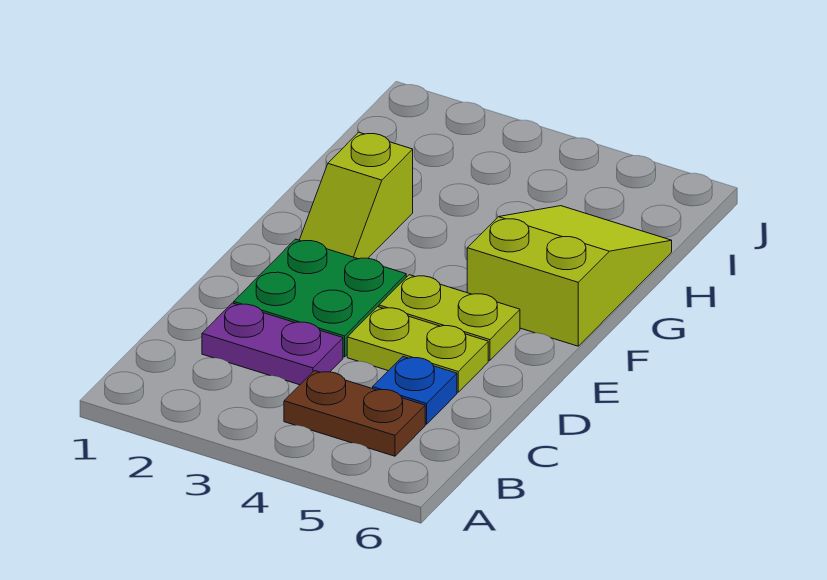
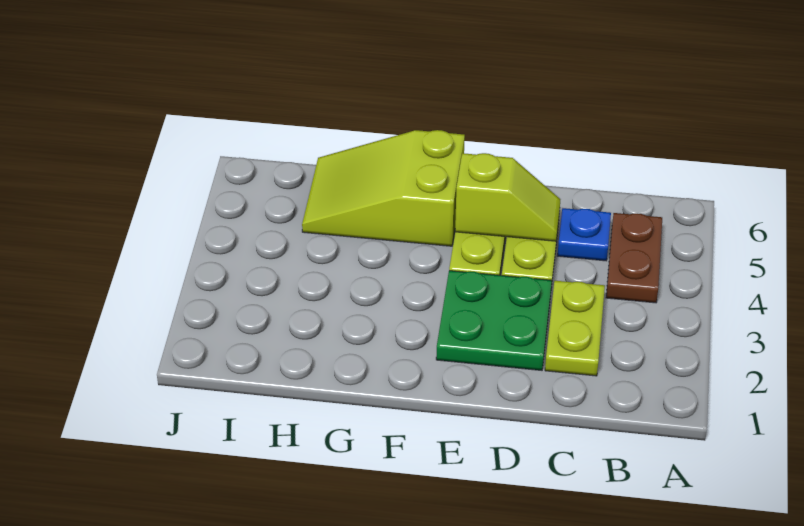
purple 1x2 plate [202,303,343,385] -> lime 1x2 plate [545,281,605,376]
lime 1x2 slope [300,132,413,259] -> lime 1x2 slope moved to [455,153,560,241]

